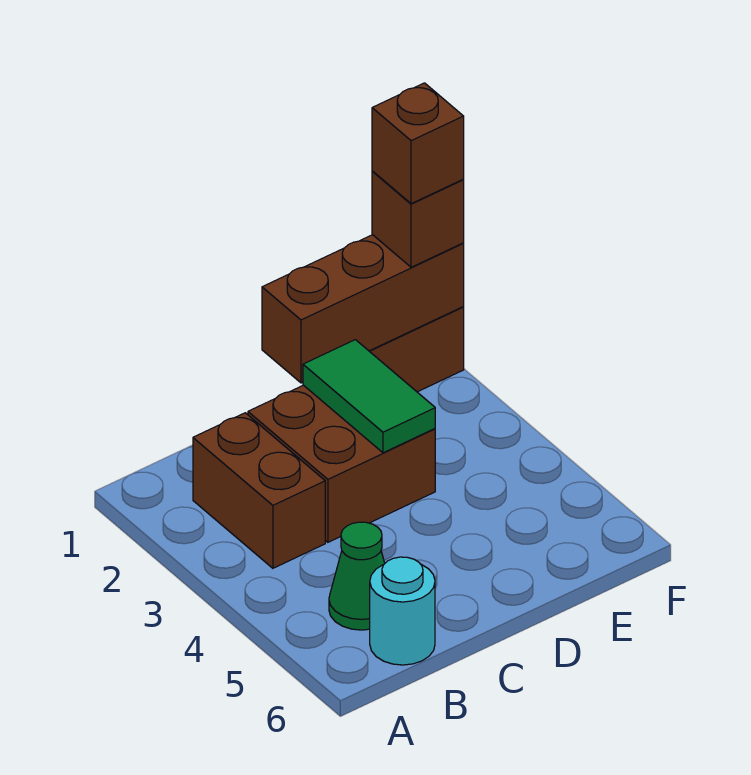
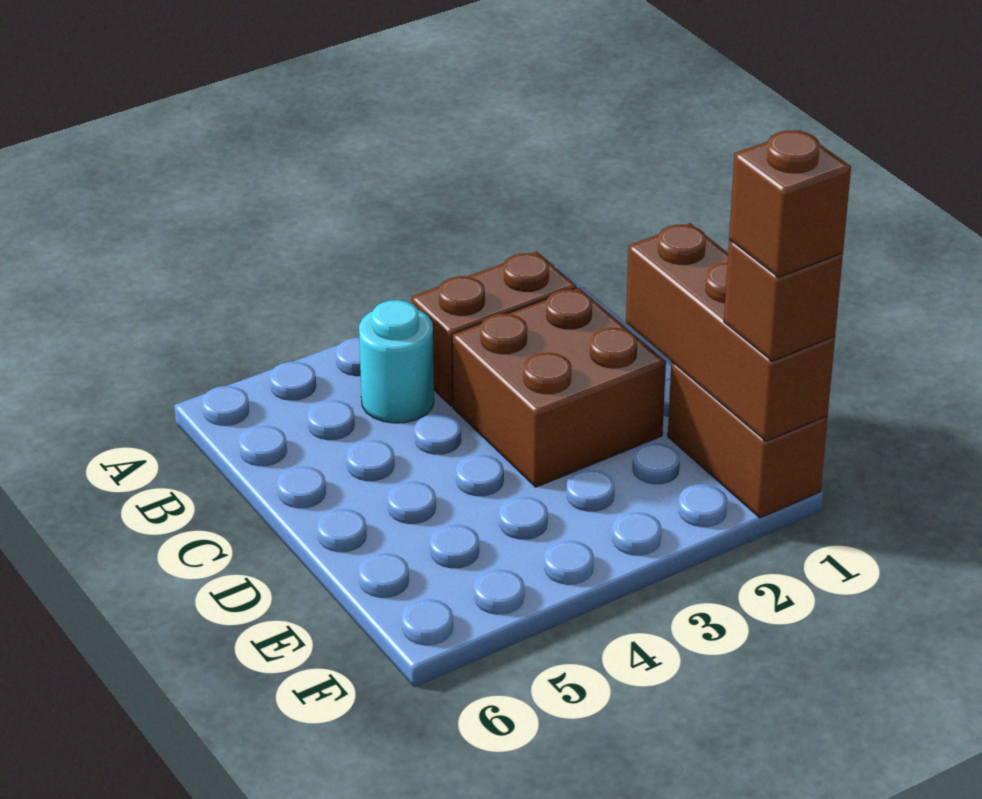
green 1x1 cone [329,522,385,630] -> none
cyan 1x1 round brick [370,557,435,665] -> cyan 1x1 round brick moved to [359,300,434,423]
green 1x2 tile [303,340,435,453] -> none

